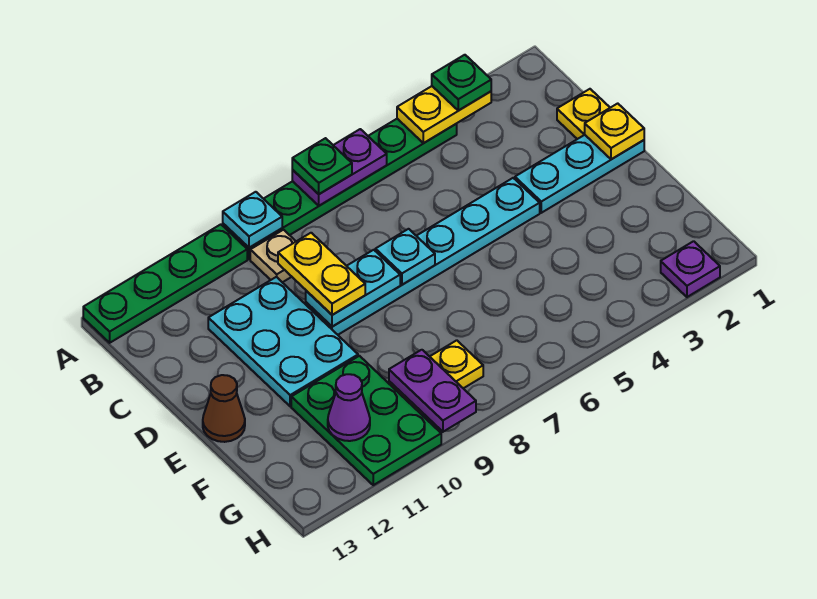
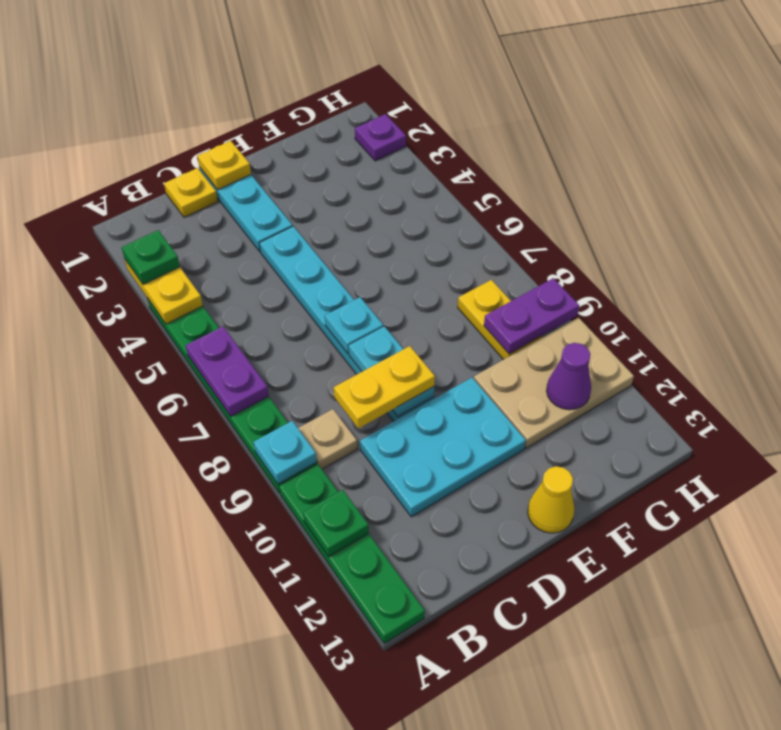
green 1x1 plate [292,138,352,194] -> green 1x1 plate moved to [303,490,369,557]
brown 1x1 cone [203,375,245,442] -> yellow 1x1 cone [528,466,574,533]
green 2x3 plate [291,356,441,485] -> tan 2x3 plate [474,318,634,448]

